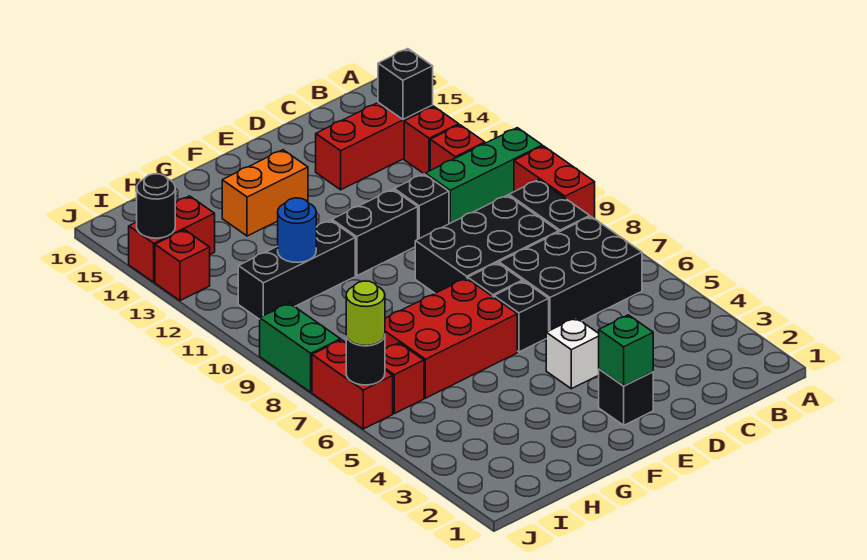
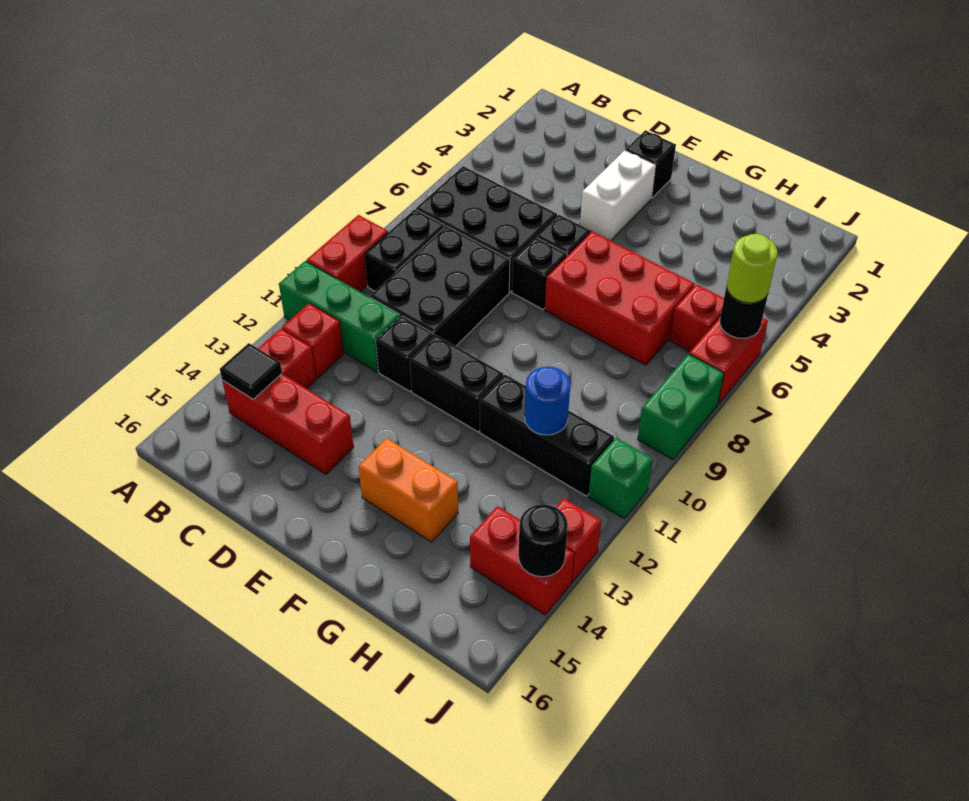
black 1x1 brick [378,49,433,120] -> black 1x1 tile [220,343,282,399]
black 2x3 brick [415,195,559,293] -> black 2x3 brick turned to [370,226,510,346]
green 1x1 brick [599,315,653,386] -> green 1x1 brick moved to [588,438,653,519]
white 1x1 brick [546,318,599,389] -> white 1x2 brick [580,151,655,241]

